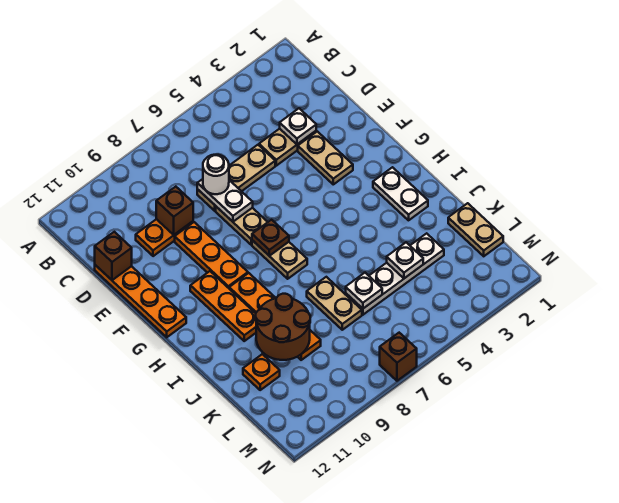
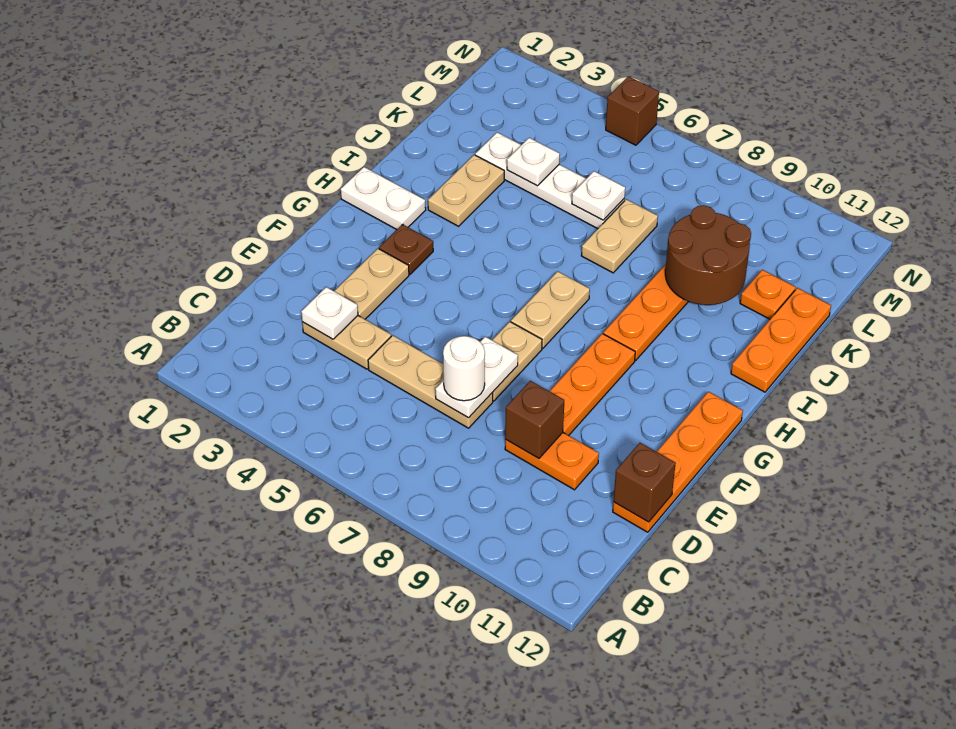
brown 1x1 plate [252,220,289,256] -> brown 1x1 plate moved to [379,224,433,274]
orange 1x3 plate [190,271,256,341] -> orange 1x3 plate moved to [731,288,831,392]
white 1x2 plate [373,167,428,220] -> white 1x2 plate turned to [341,167,426,230]
tan 1x2 plate [448,203,503,256] -> tan 1x2 plate moved to [428,155,504,226]
brown 1x1 brick [380,333,417,381] -> brown 1x1 brick moved to [606,76,659,145]

